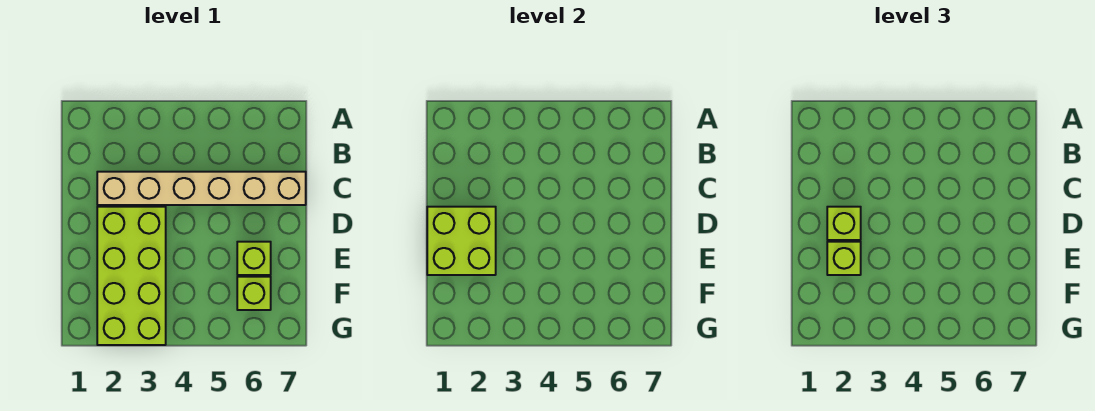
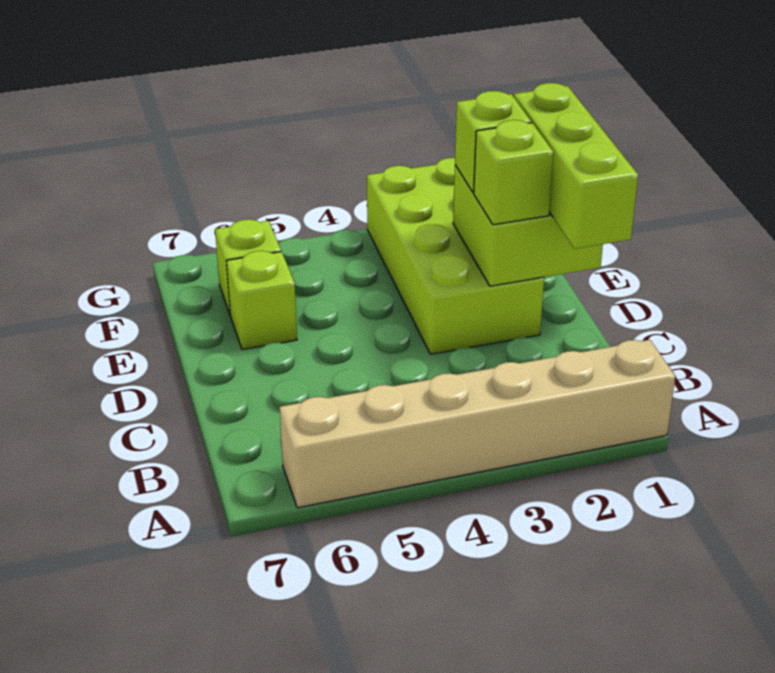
none -> lime 1x3 brick [514,83,638,249]
tan 1x6 brick [97,172,306,205] -> tan 1x6 brick moved to [280,340,675,508]

